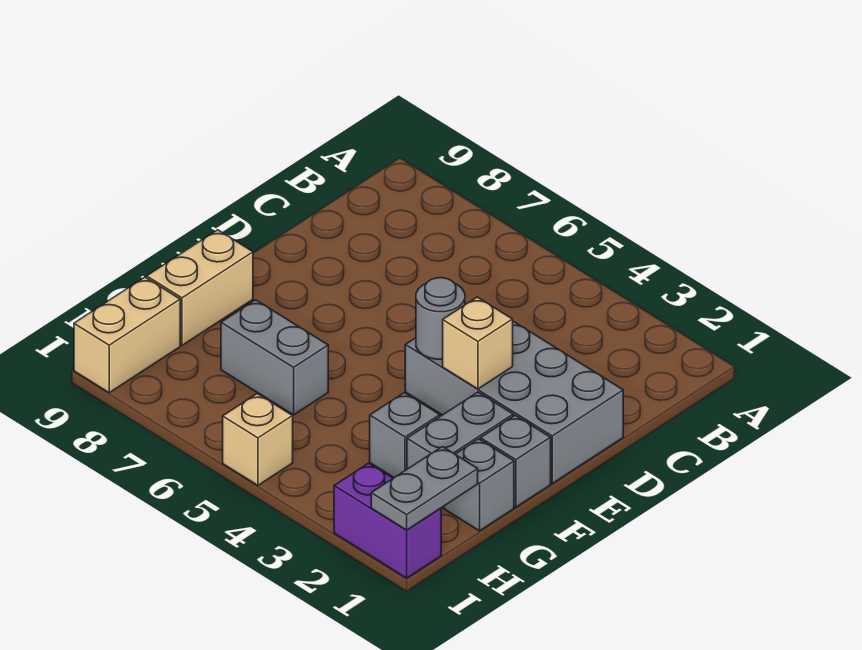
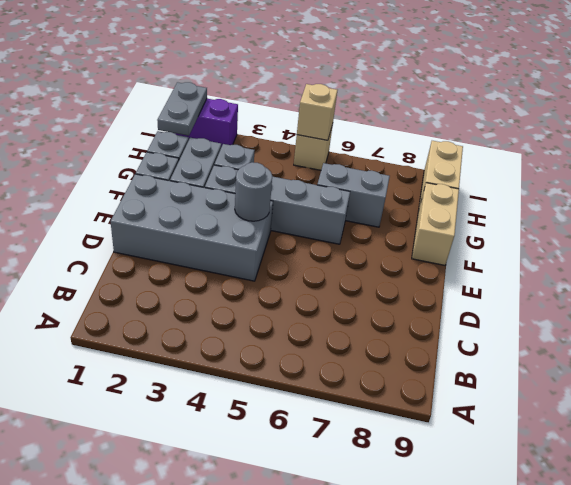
tan 1x1 brick [443,297,513,389] -> tan 1x1 brick moved to [297,84,337,140]
none -> grey 1x4 brick [205,165,350,244]

